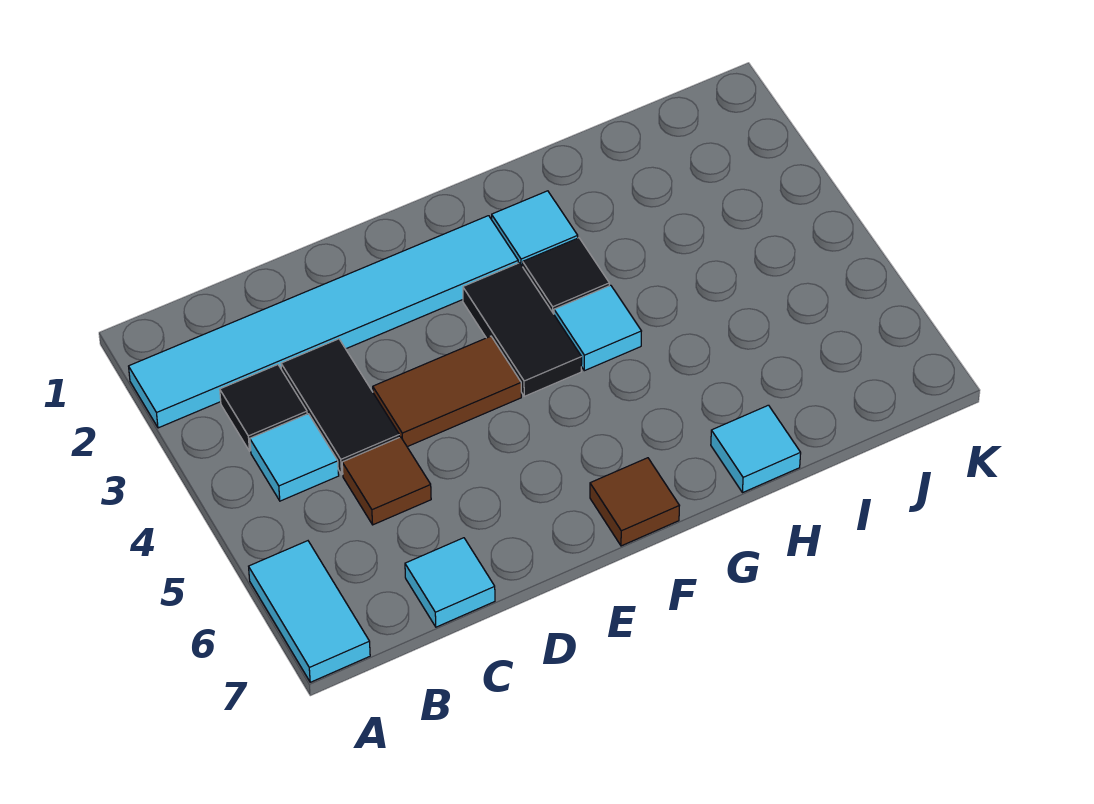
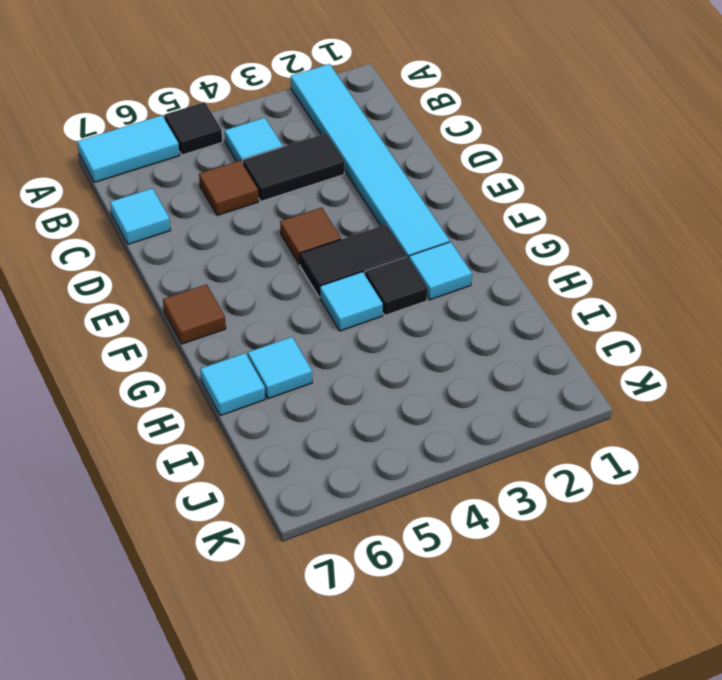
black 1x1 tile [220,365,307,451] -> black 1x1 tile moved to [164,102,222,155]
brown 1x2 tile [373,336,521,447] -> brown 1x1 tile [280,208,341,264]
none -> cyan 1x1 tile [248,337,312,399]

